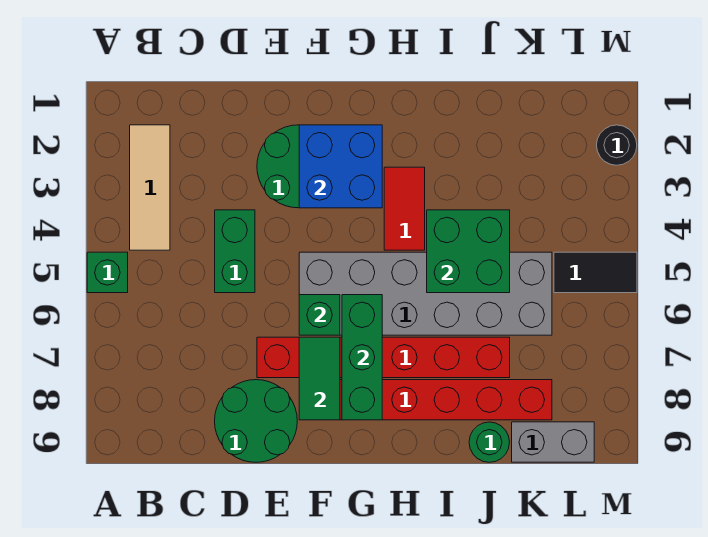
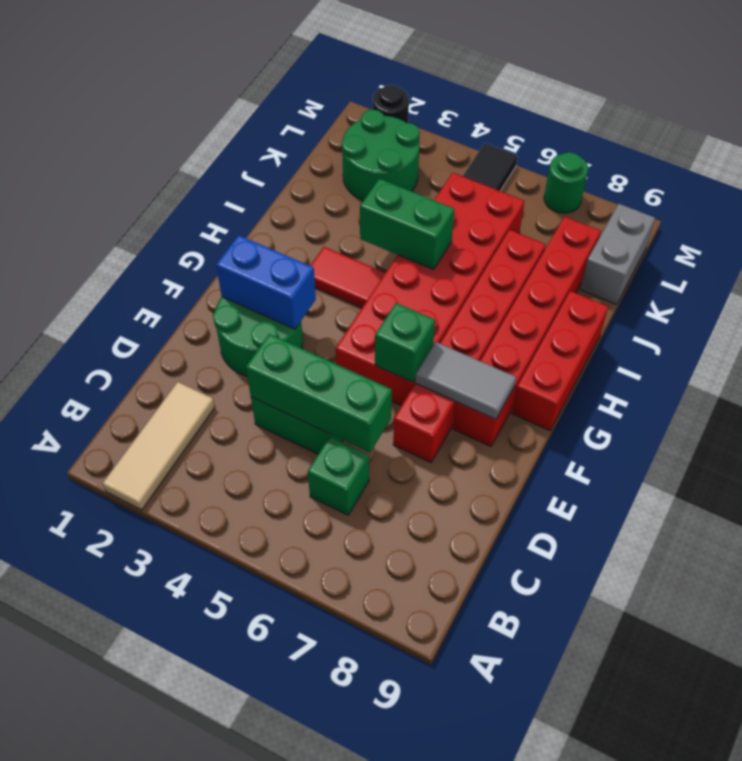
green 1x1 brick [87,252,128,293] -> green 1x1 brick moved to [308,437,369,515]
tan 1x3 tile [130,125,170,250] -> tan 1x3 tile turned to [102,382,215,510]
green 2x2 round brick [215,380,297,462] -> green 2x2 round brick moved to [342,109,420,201]
blue 2x2 brick [299,125,382,208] -> blue 1x2 brick [216,235,316,329]
grey 2x6 brick [299,252,552,335] -> red 2x6 brick [336,173,524,406]
green 1x2 tile [299,337,340,420] -> grey 1x2 tile [415,342,516,419]
green 1x3 brick [342,295,382,420] -> green 1x3 brick moved to [246,334,392,452]
none -> red 1x3 brick [512,291,608,431]
green 2x2 brick [427,210,510,293] -> green 1x2 brick [360,179,455,270]
green 1x1 round brick [469,422,510,462] -> green 1x1 round brick moved to [544,152,588,213]

